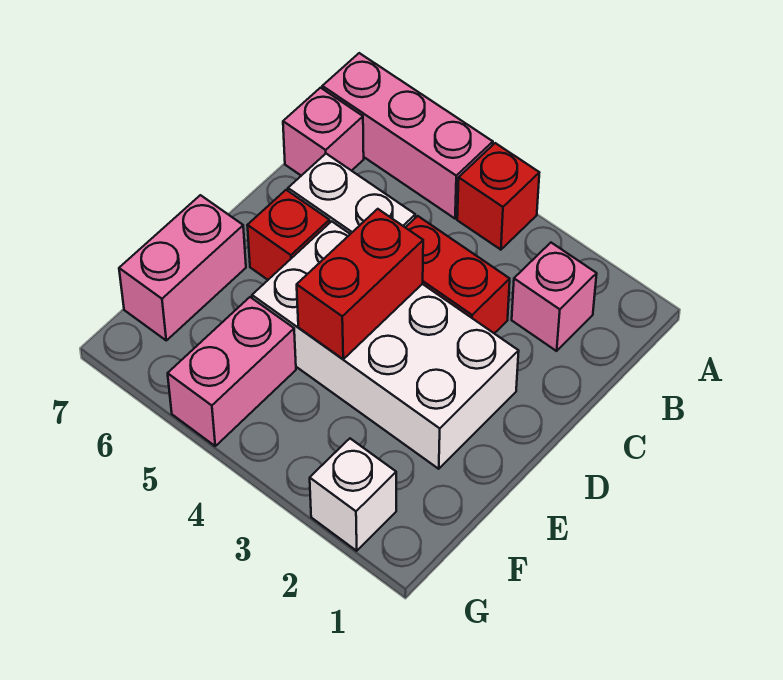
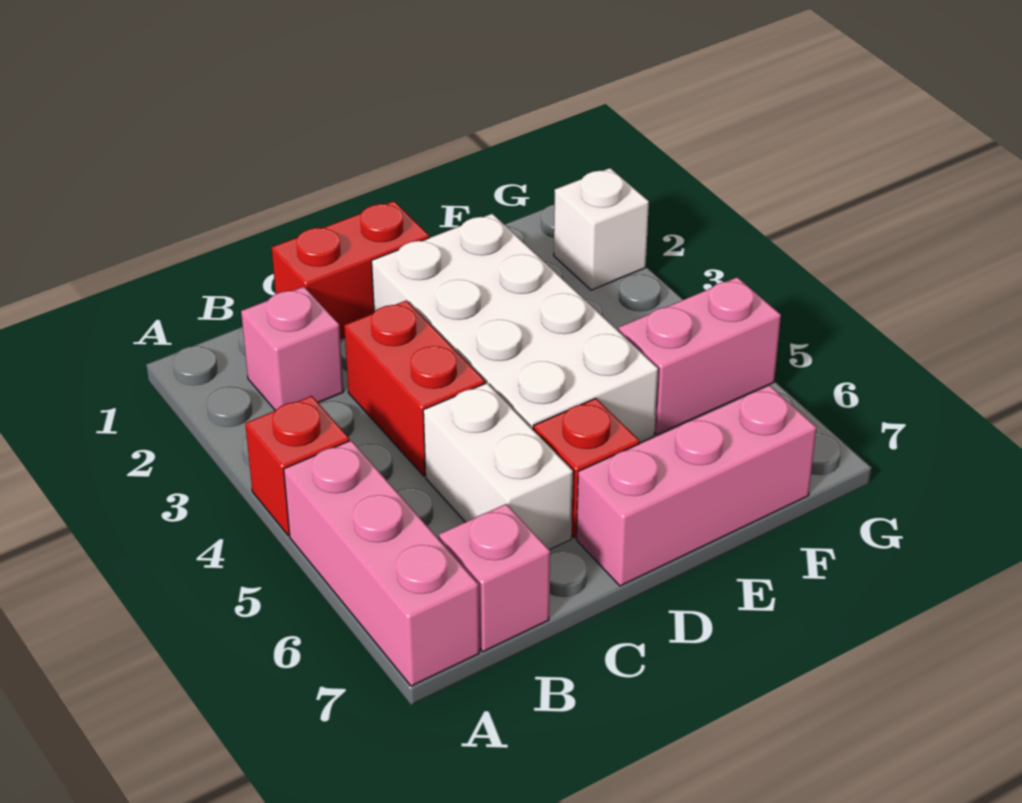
red 1x2 brick [297,209,423,359] -> red 1x2 brick moved to [272,201,429,339]
pink 1x2 brick [119,195,246,340] -> pink 1x3 brick [576,385,817,586]

